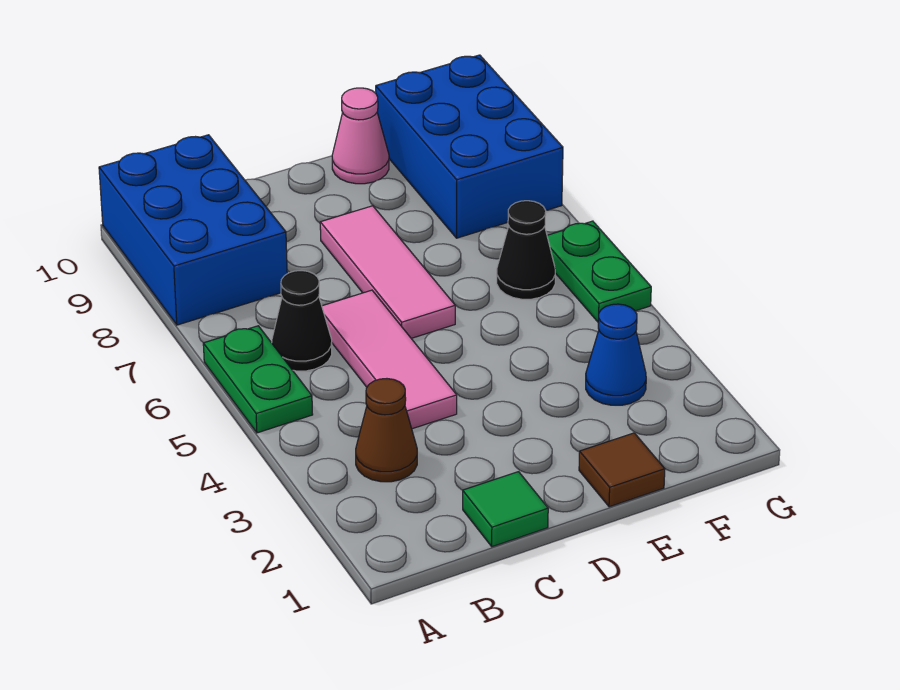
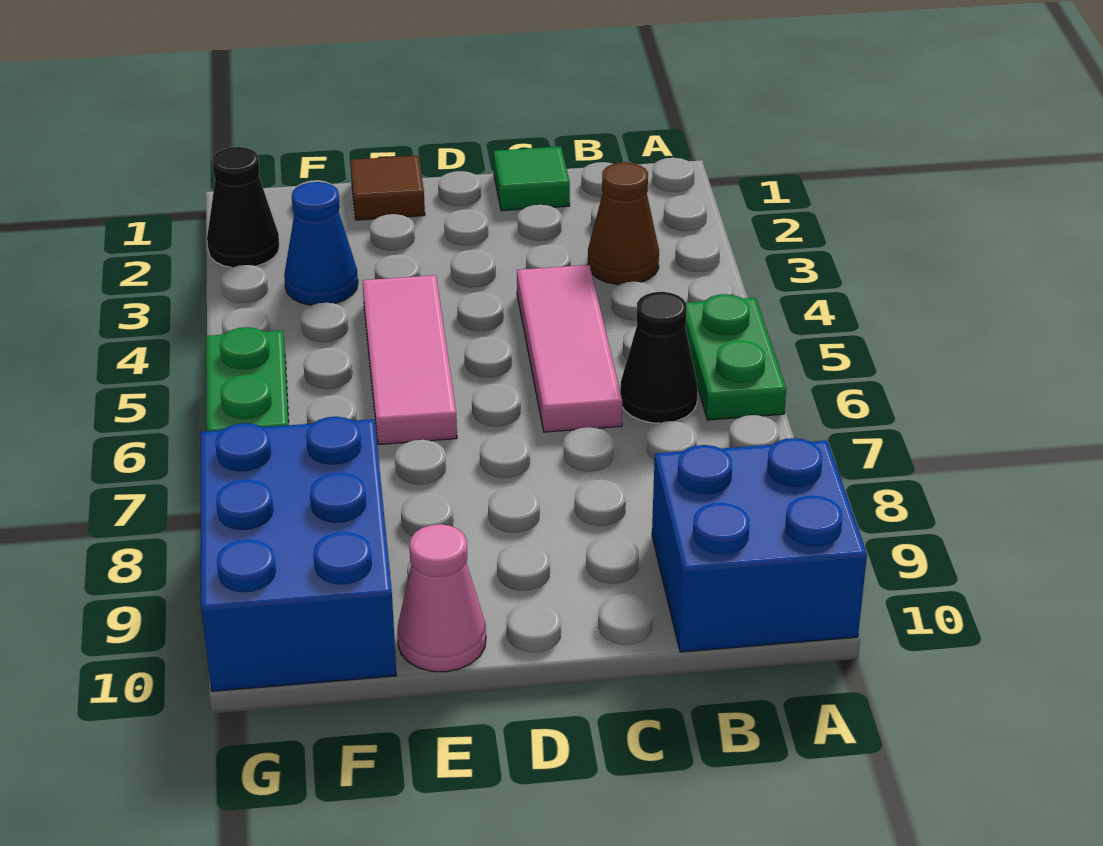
blue 2x3 brick [99,135,287,325] -> blue 2x2 brick [652,438,867,652]
pink 1x3 tile [320,206,455,338] -> pink 1x3 tile moved to [362,275,457,444]
black 1x1 cone [497,201,555,299] -> black 1x1 cone moved to [207,147,280,268]

